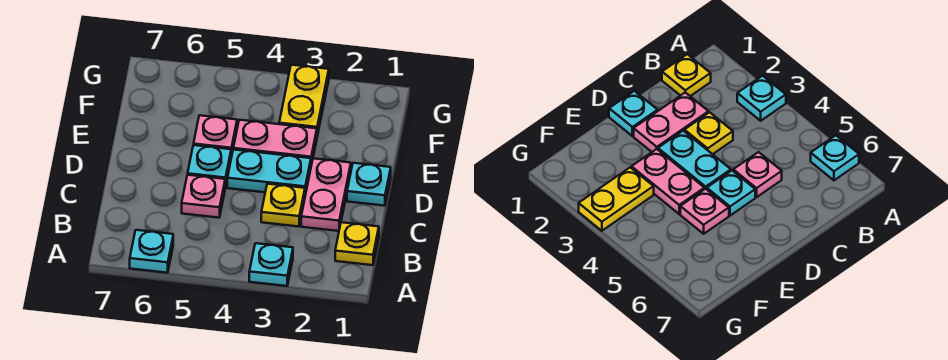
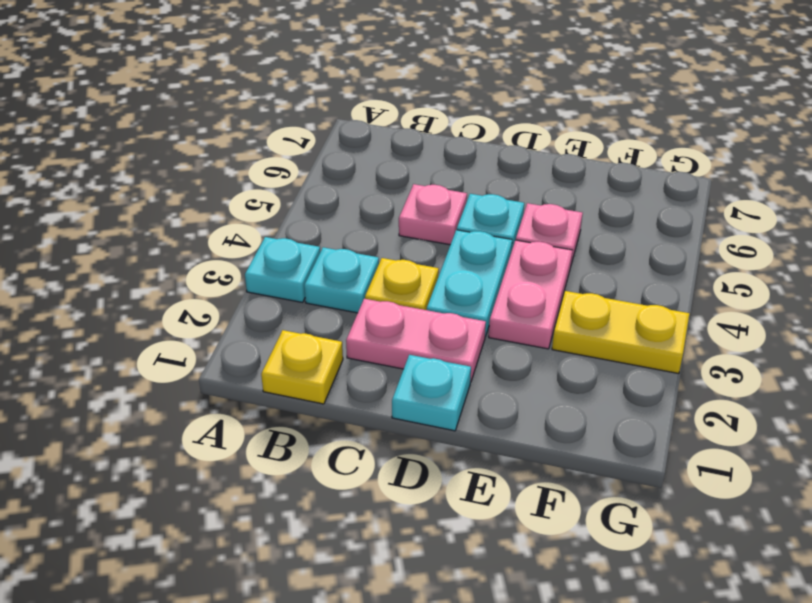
cyan 1x1 plate [130,230,173,273] -> cyan 1x1 plate moved to [304,247,379,313]

